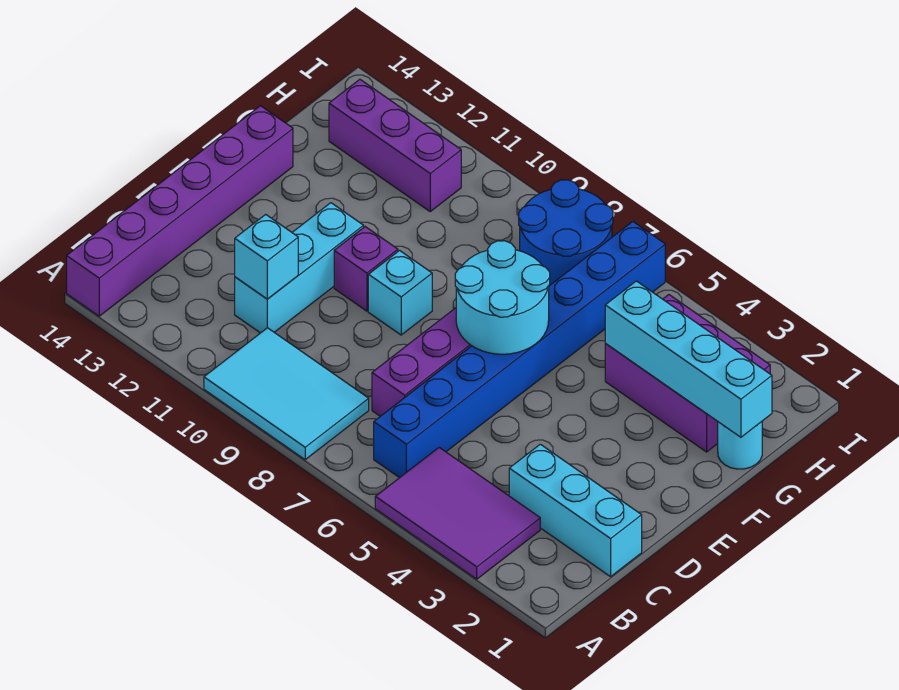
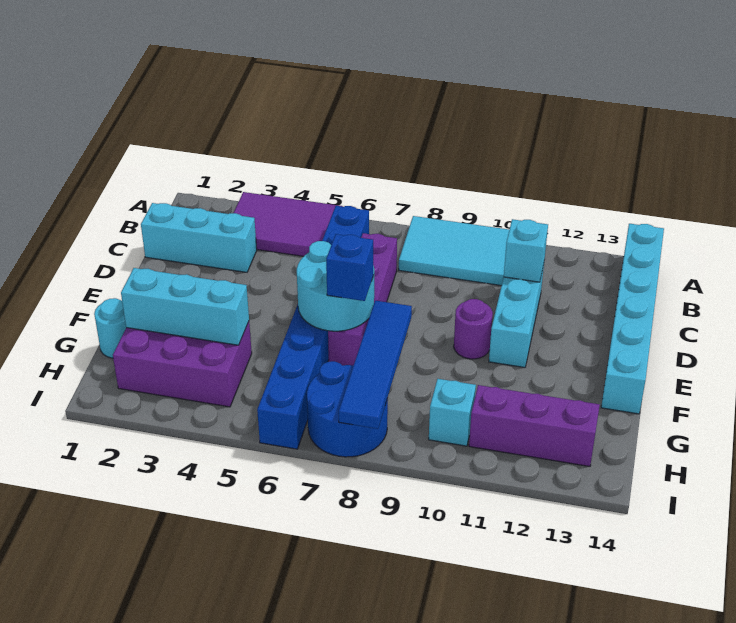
purple 1x6 brick [67,106,293,316] -> cyan 1x6 brick [601,224,664,414]
cyan 1x1 brick [368,251,432,335] -> cyan 1x1 brick moved to [429,379,476,446]
purple 1x1 brick [334,227,398,311] -> purple 1x1 round brick [454,299,493,359]
none -> blue 1x1 brick [326,234,373,301]
none -> blue 1x4 tile [339,300,412,429]
cyan 1x4 brick [605,281,772,437] -> cyan 1x3 brick [121,268,249,345]

